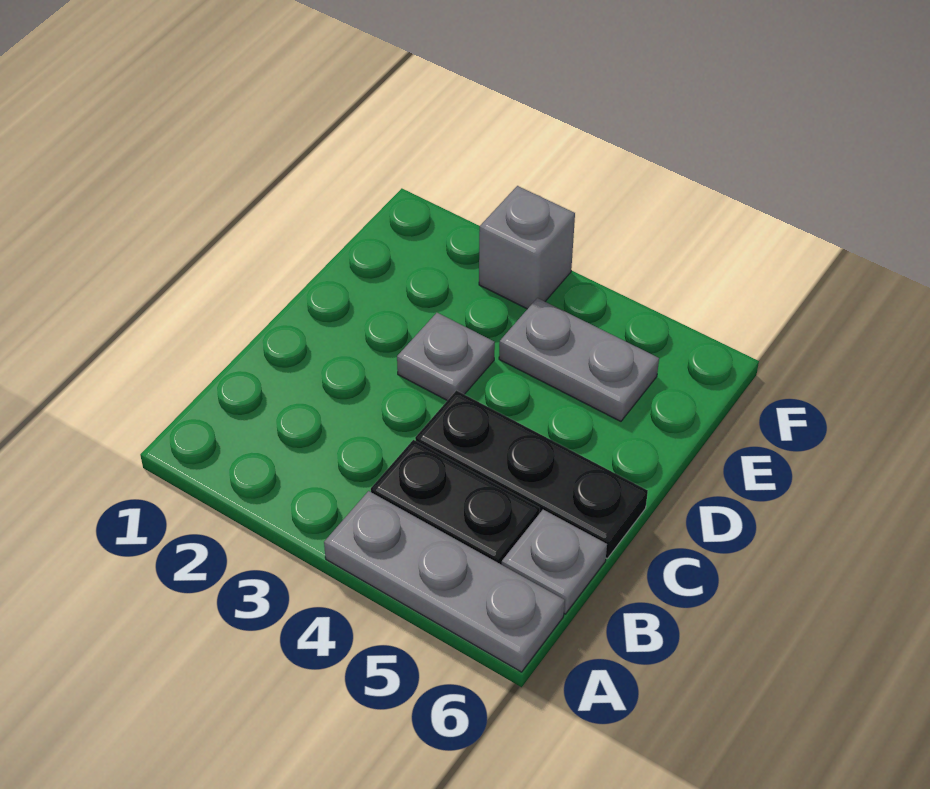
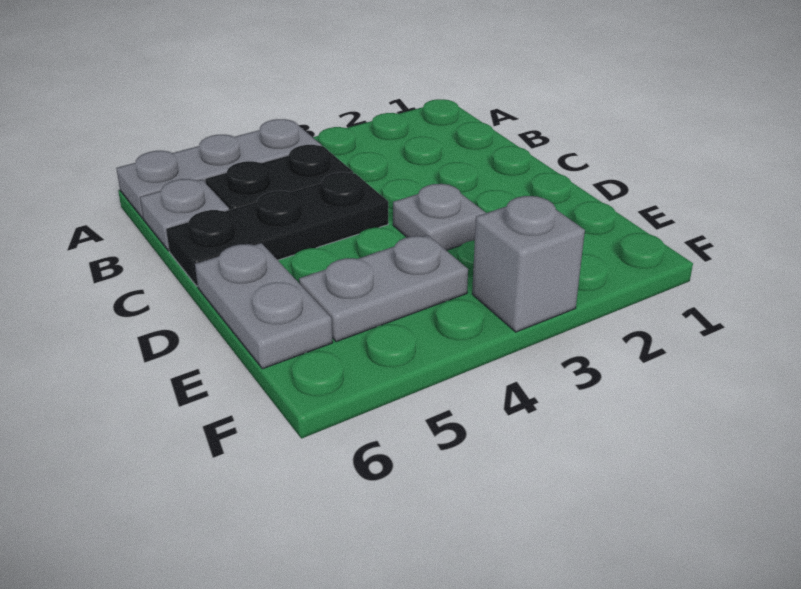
none -> grey 1x2 plate [195,243,333,369]

